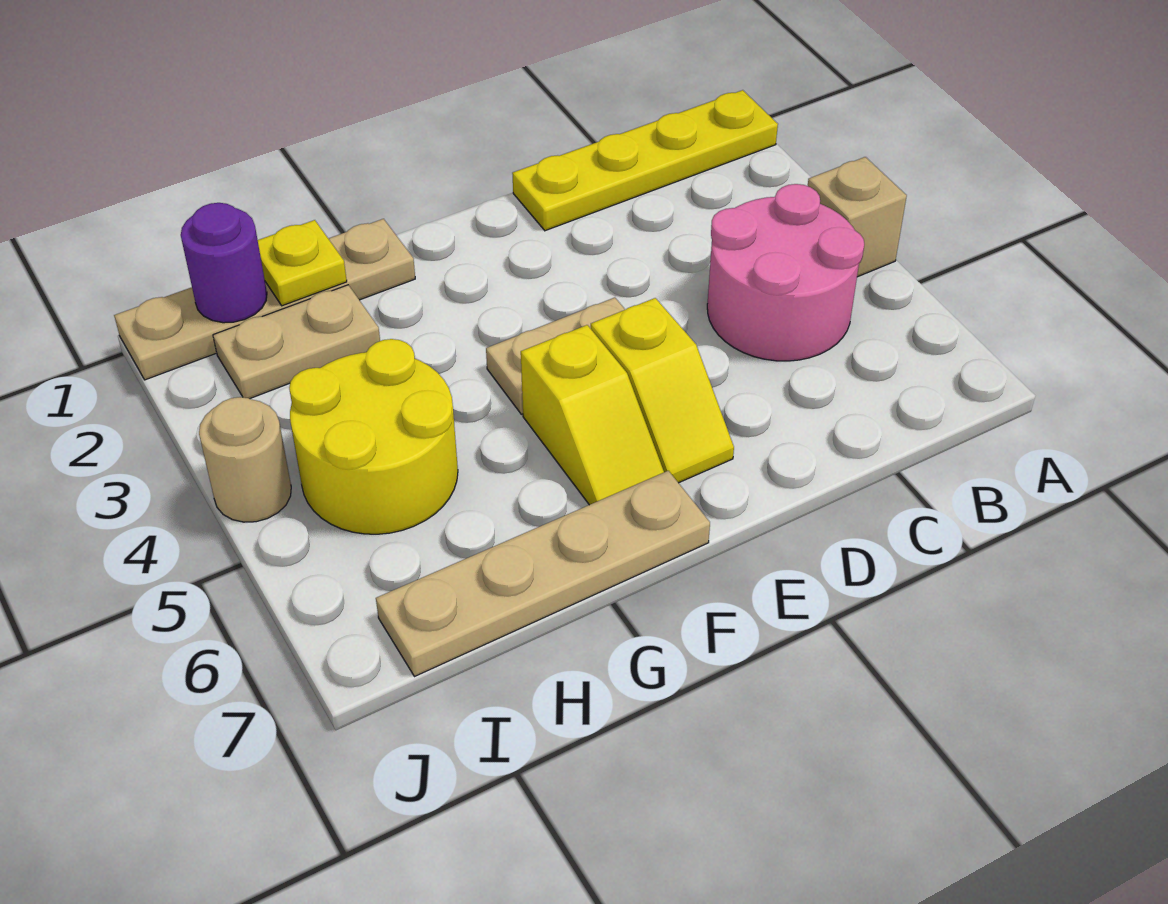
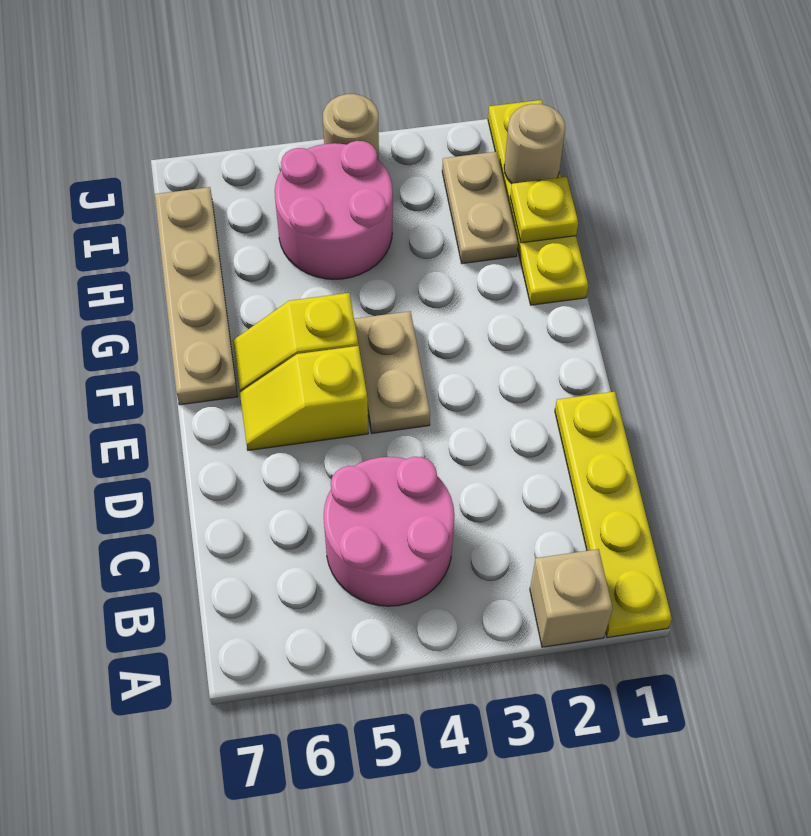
tan 1x1 brick [808,157,907,277] -> tan 1x1 brick moved to [530,549,613,647]
tan 1x4 plate [114,219,415,380] -> yellow 1x4 plate [488,100,588,305]
yellow 2x2 round brick [289,339,458,534] -> pink 2x2 round brick [275,141,393,279]
purple 1x1 round brick [181,203,267,323] -> tan 1x1 round brick [504,104,565,184]

